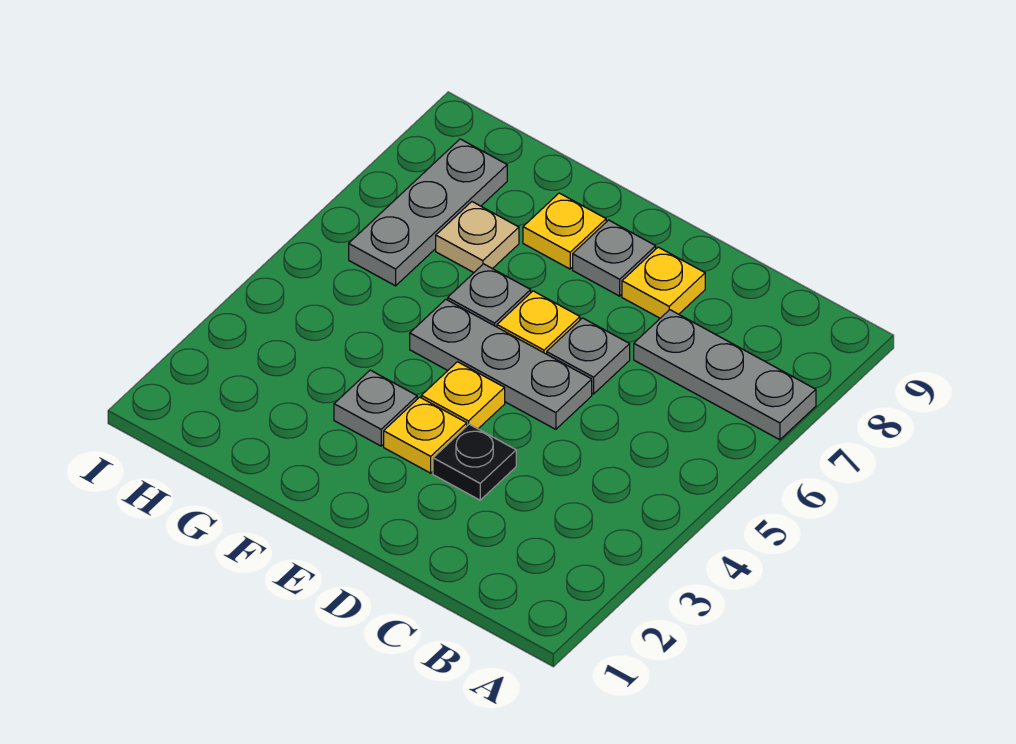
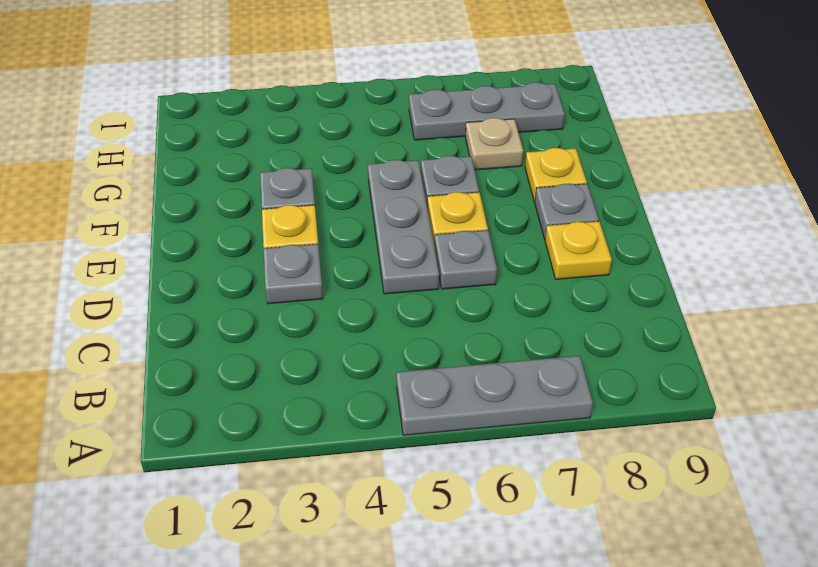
grey 1x3 plate [634,310,816,440] -> grey 1x3 plate turned to [396,356,593,435]
black 1x1 plate [433,424,516,500] -> grey 1x1 plate [264,244,323,304]
yellow 1x1 plate [421,362,505,429] -> none

